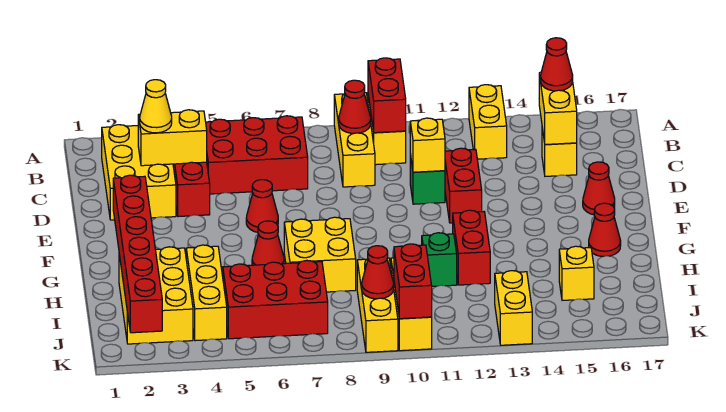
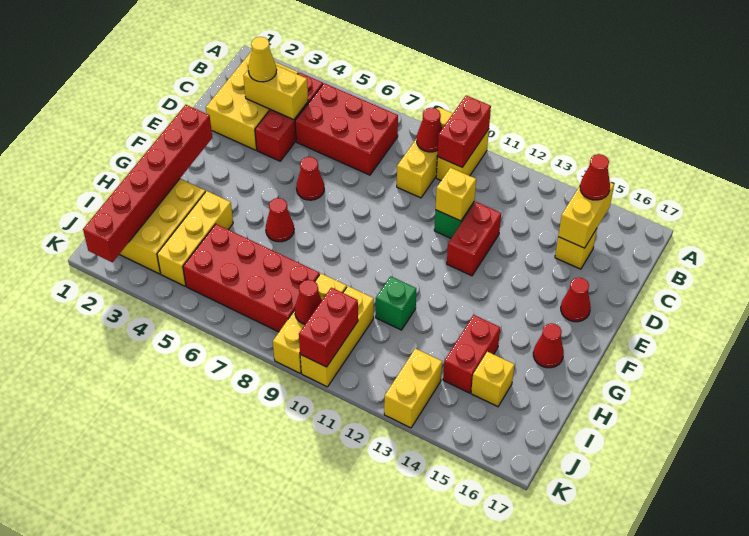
yellow 1x2 brick [469,85,507,159] -> none
yellow 2x2 brick [284,217,356,292] -> none
red 1x2 brick [453,210,490,285] -> red 1x2 brick moved to [443,315,500,393]
red 2x3 brick [223,260,328,339] -> red 2x4 brick [183,224,320,332]

